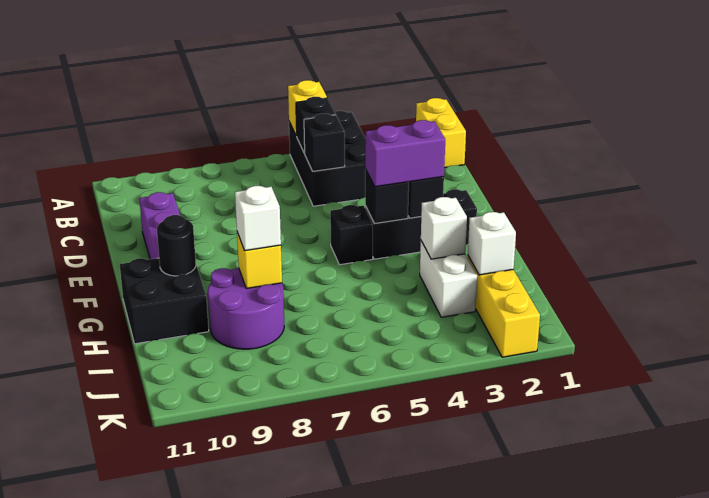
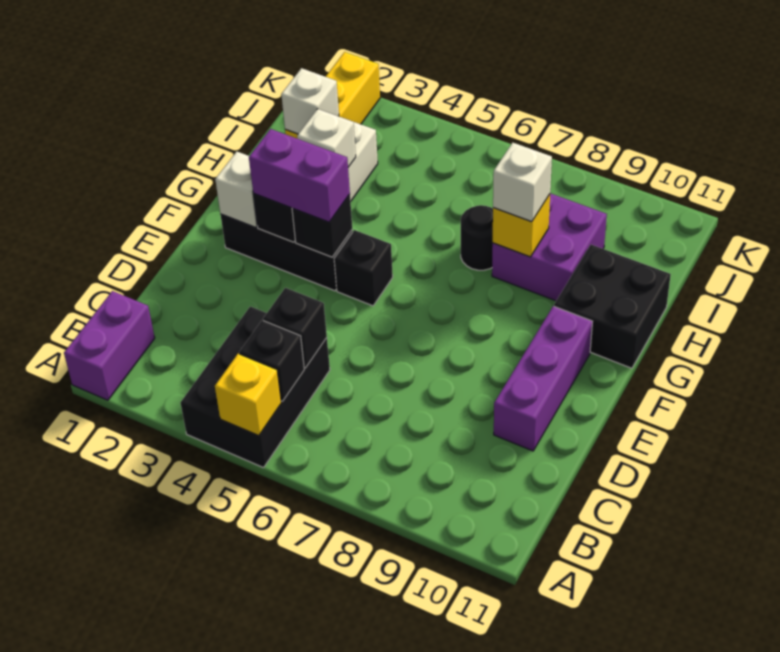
yellow 1x2 brick [416,98,466,168] -> purple 1x2 brick [64,291,155,400]
none -> white 1x1 brick [215,152,257,228]
black 1x1 round brick [157,215,196,276] -> black 1x1 round brick moved to [461,205,493,270]
purple 2x2 round brick [208,268,284,349] -> purple 2x2 brick [492,193,607,301]

